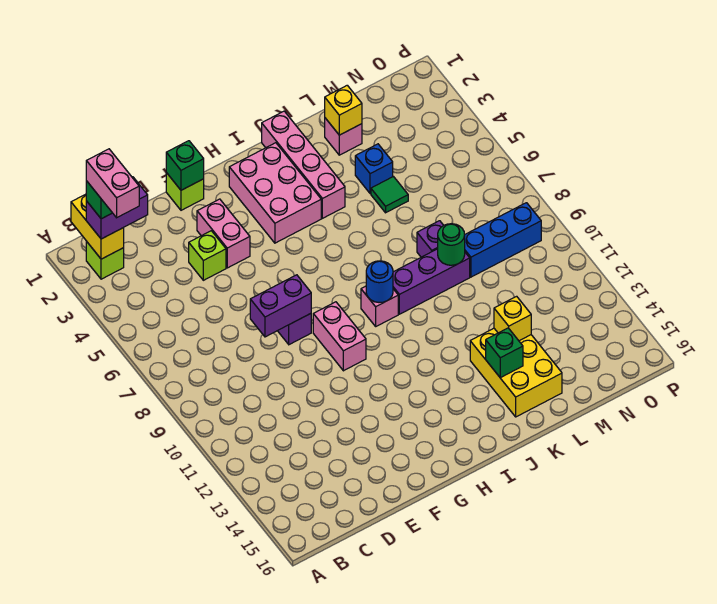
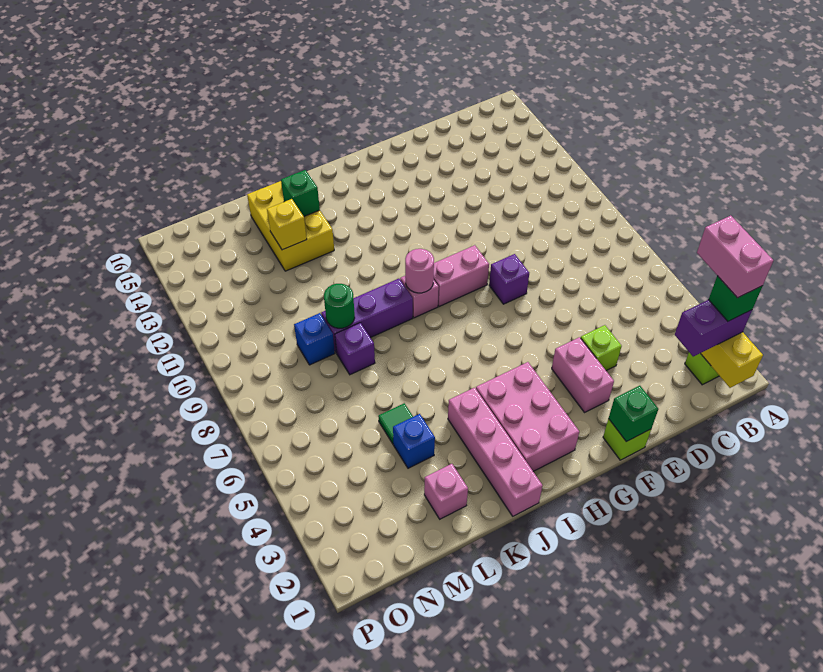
purple 1x2 brick [250,275,311,337] -> none
pink 1x2 brick [313,302,366,371] -> pink 1x2 brick turned to [434,245,489,307]
blue 1x1 round brick [366,261,393,303] -> pink 1x1 round brick [405,249,434,293]
yellow 1x1 brick [325,85,362,135] -> none
blue 1x3 brick [465,203,541,277] -> blue 1x1 brick [294,313,335,365]

